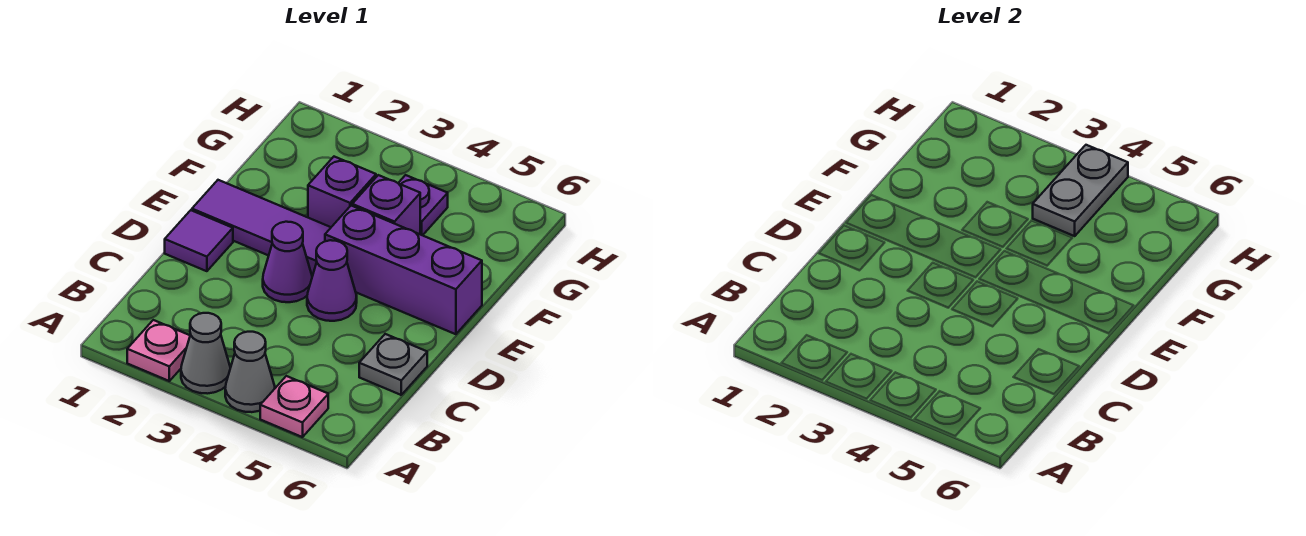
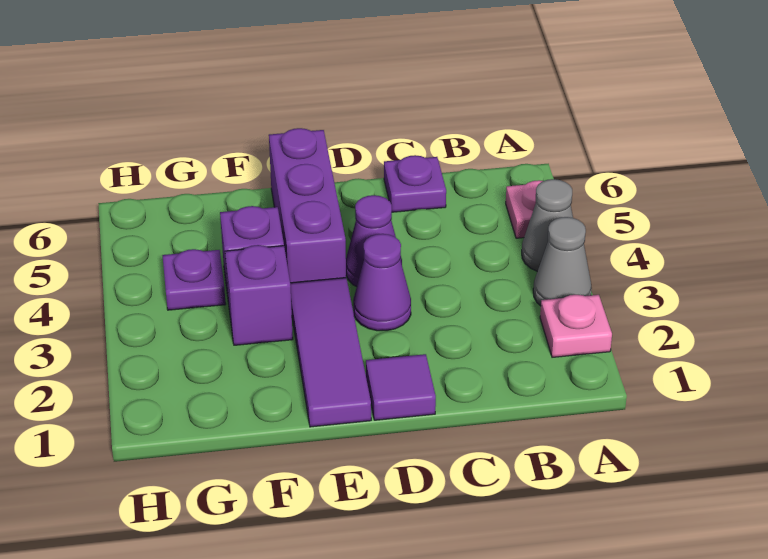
grey 1x1 plate [359,334,427,395] -> purple 1x1 plate [384,155,446,212]
grey 1x2 plate [1033,145,1128,236] -> none

